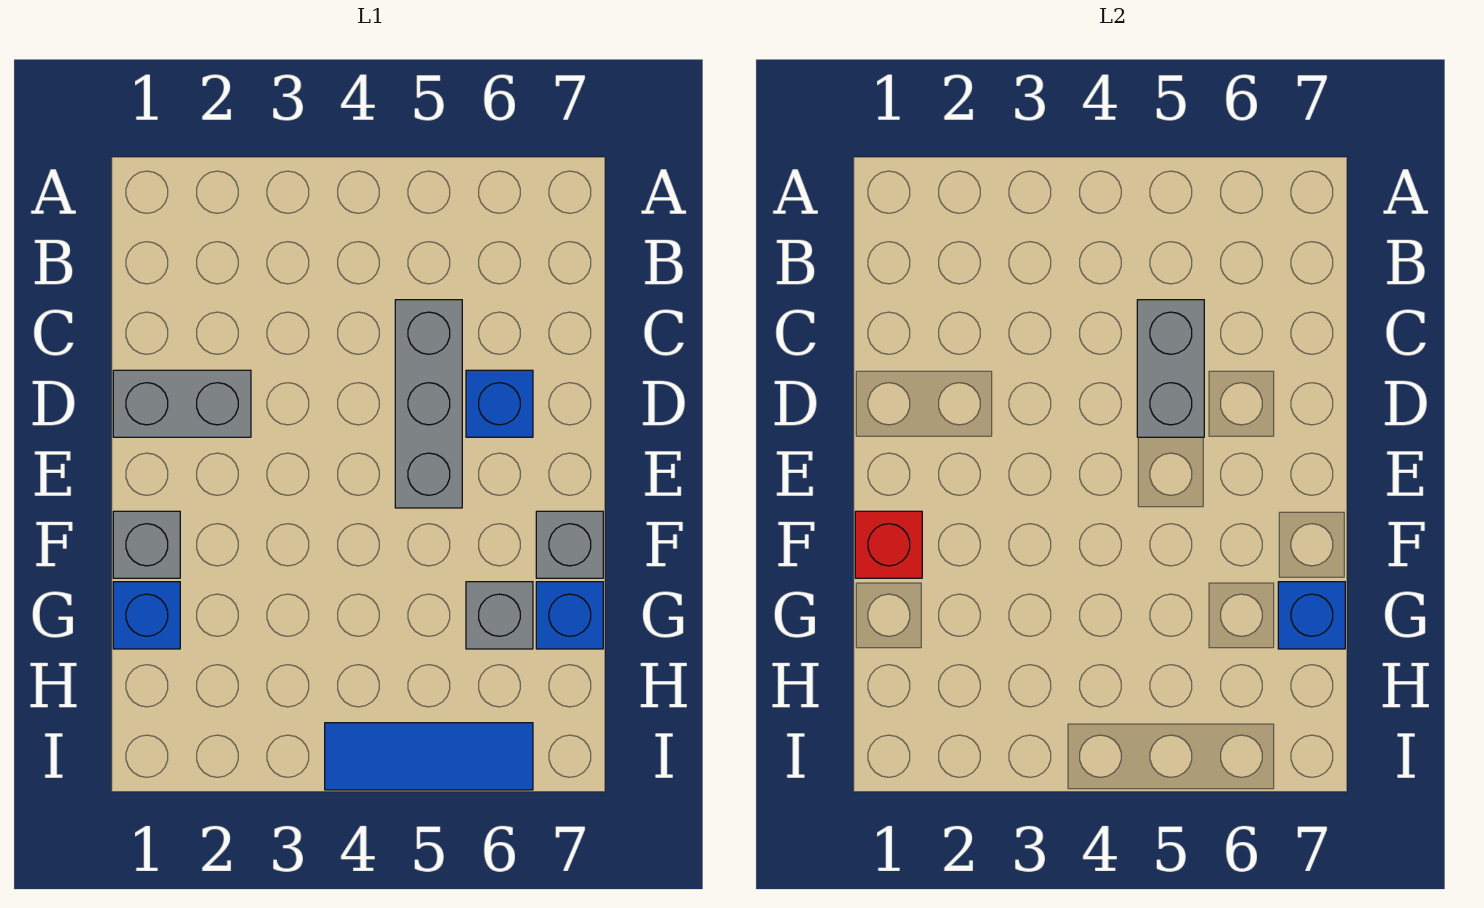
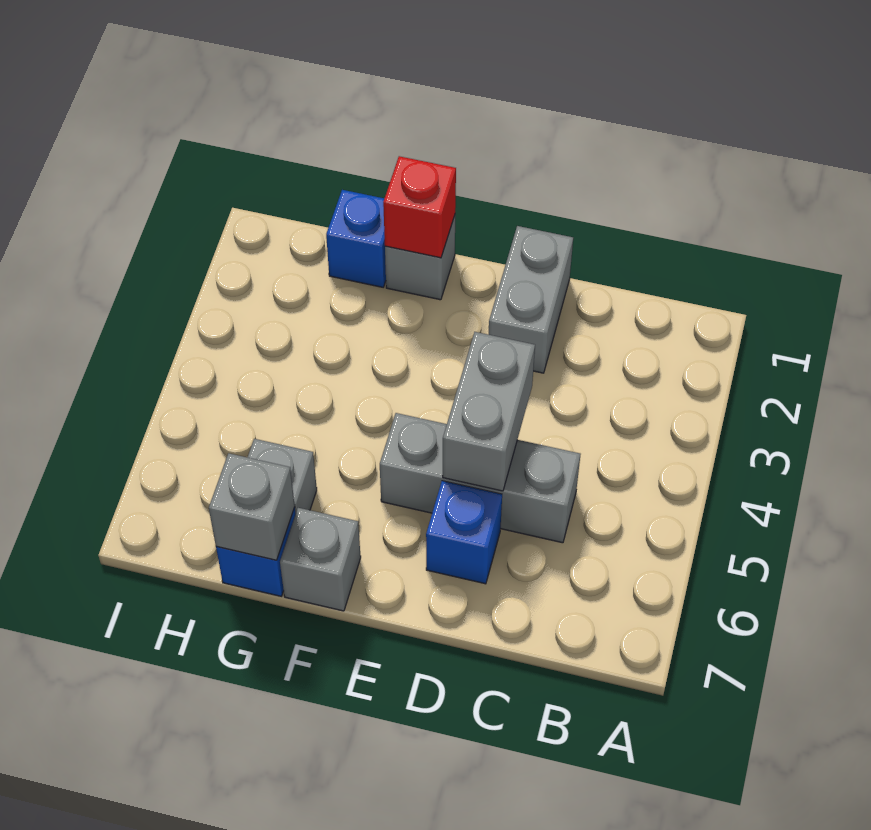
grey 1x2 brick [1137,300,1204,437] -> grey 1x2 brick turned to [443,332,535,491]
blue 1x1 brick [1278,582,1345,649] -> grey 1x1 brick [209,453,295,560]
blue 1x3 tile [325,723,533,790] -> none

